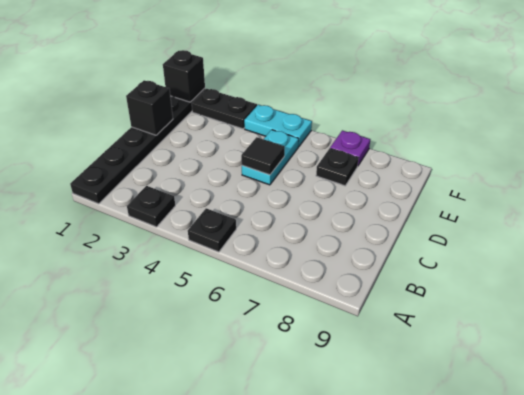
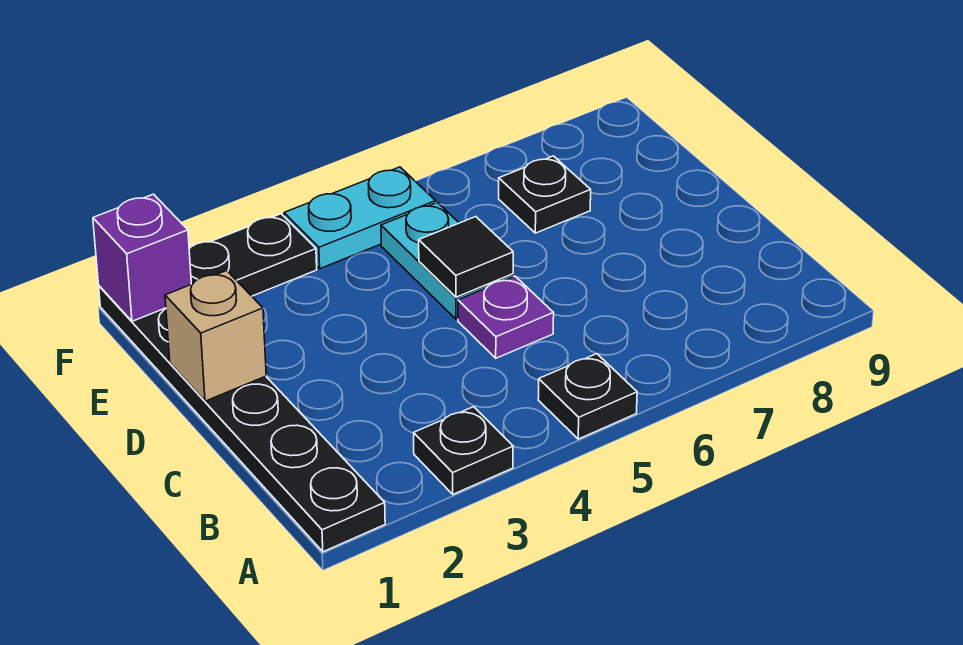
black 1x1 brick [126,80,173,135] -> tan 1x1 brick [165,270,266,401]
black 1x1 brick [163,50,205,102] -> purple 1x1 brick [93,194,191,321]
purple 1x1 plate [330,130,370,165] -> purple 1x1 plate moved to [458,276,554,358]

